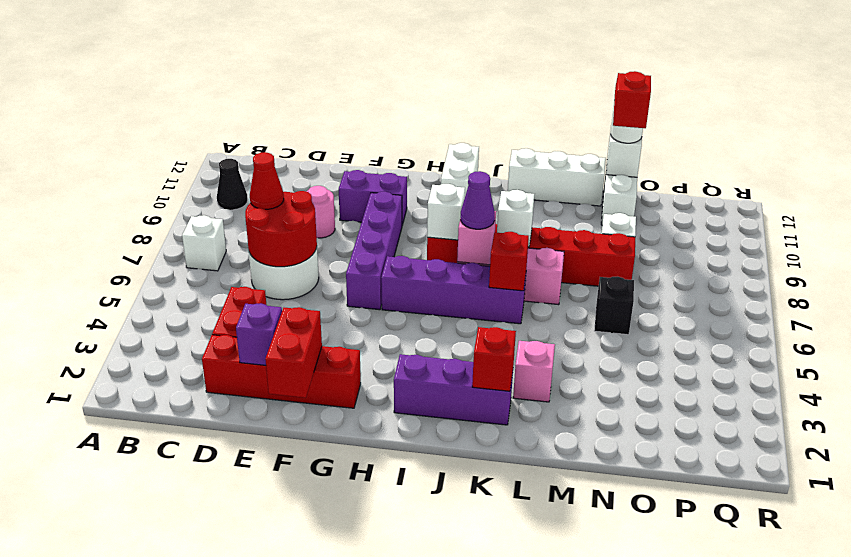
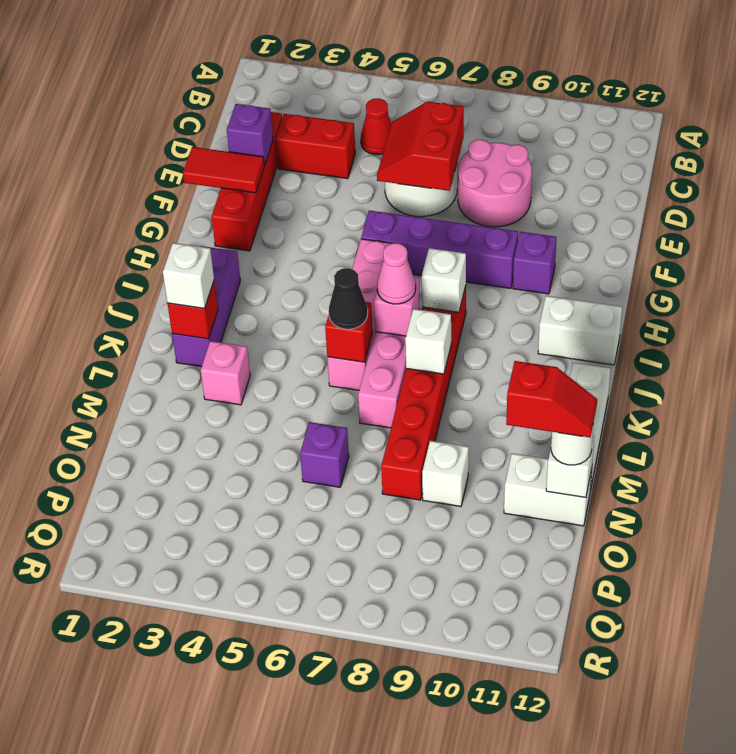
white 1x1 brick [182,215,226,271] -> white 1x1 brick moved to [163,243,214,308]
black 1x1 cone [217,159,248,210] -> black 1x1 cone moved to [329,268,368,329]
red 2x2 round brick [245,191,317,267] -> red 2x2 slope [377,102,464,191]
red 1x1 cone [250,152,284,209] -> red 1x1 cone moved to [361,98,391,155]
pink 1x1 round brick [306,186,335,238] -> pink 2x2 round brick [458,140,532,227]
red 1x2 brick [265,307,322,398] -> red 1x2 tile [183,147,264,193]
purple 1x2 brick [339,170,407,225] -> purple 1x1 brick [513,232,556,294]
purple 1x4 brick [381,256,526,324] -> pink 1x4 brick [327,239,391,390]
purple 1x1 cone [461,171,495,229] -> pink 1x1 cone [377,243,416,304]
black 1x1 brick [594,276,634,335] -> purple 1x1 brick [300,422,349,487]

